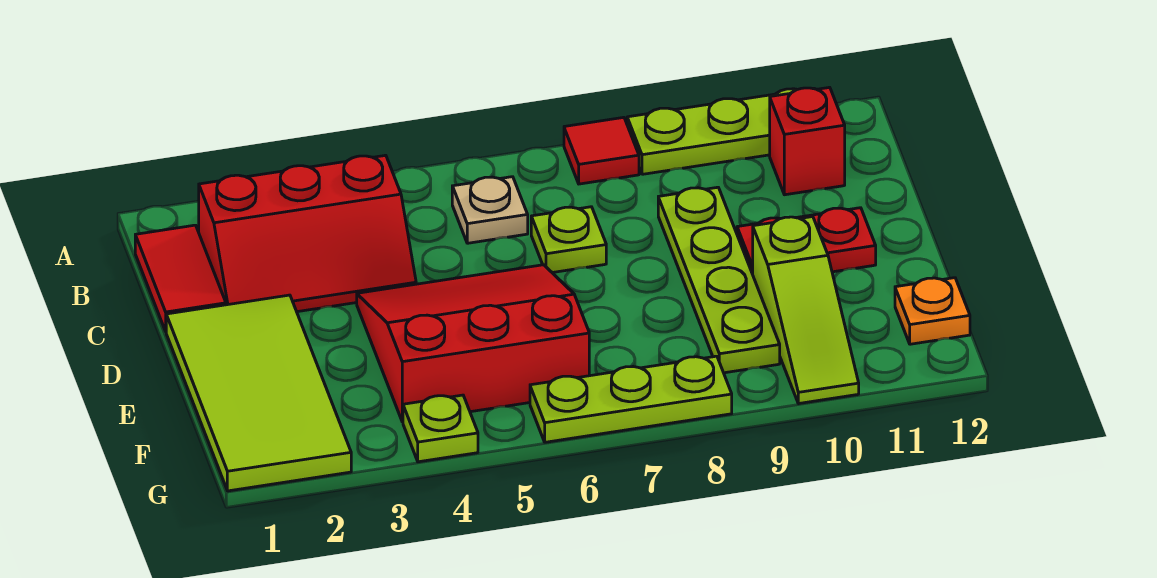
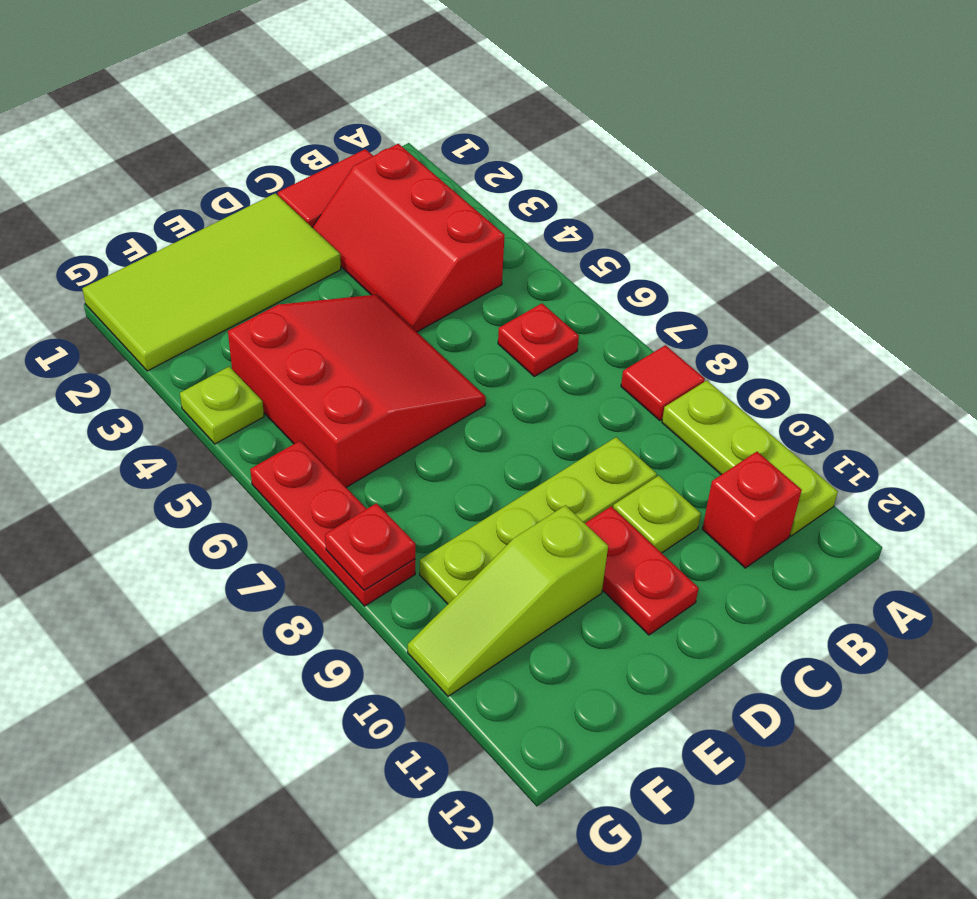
tan 1x1 plate [452,177,528,243] -> red 1x1 plate [498,303,579,376]
lime 1x1 plate [531,207,606,273] -> lime 1x1 plate moved to [613,476,701,553]
orange 1x1 plate [895,278,970,344] -> none
lime 1x3 plate [530,356,732,442] -> red 1x3 plate [250,440,415,606]
none -> red 1x1 plate [325,503,415,590]

